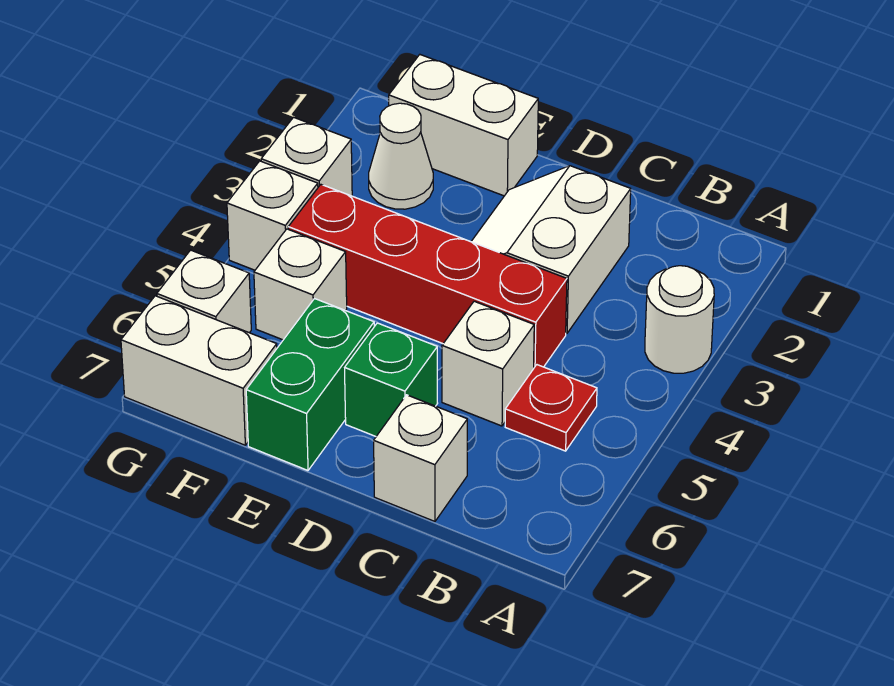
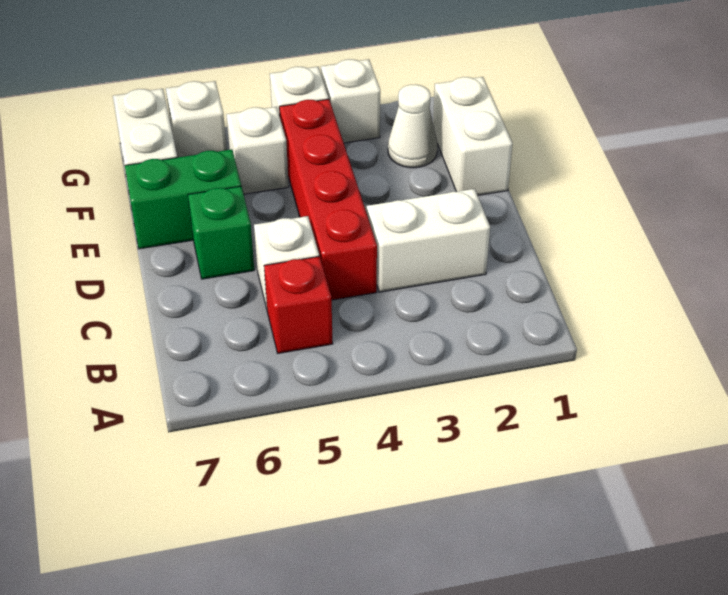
white 1x1 round brick [645,266,714,373] -> none
red 1x1 plate [505,365,597,451] -> red 1x1 brick [264,256,333,353]
white 1x1 brick [374,395,467,521] -> none

